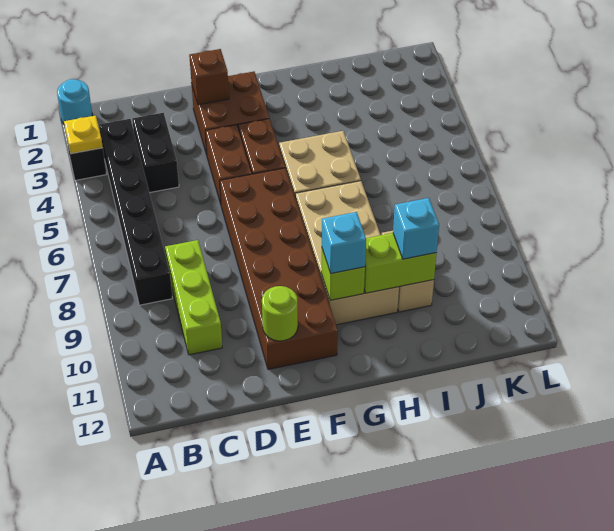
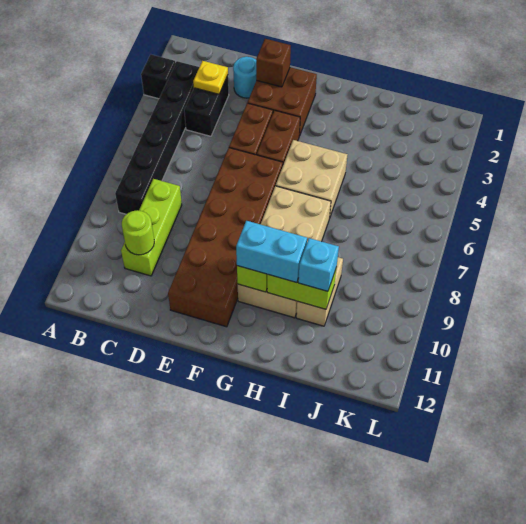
cyan 1x1 round brick [57,79,92,124] -> cyan 1x1 round brick moved to [233,57,256,98]
yellow 1x1 plate [64,116,103,154] -> yellow 1x1 plate moved to [193,61,228,94]
lime 1x1 round brick [262,286,298,341] -> lime 1x1 round brick moved to [122,210,154,255]
cyan 1x1 brick [322,212,366,274] -> cyan 1x2 brick [236,221,307,283]

